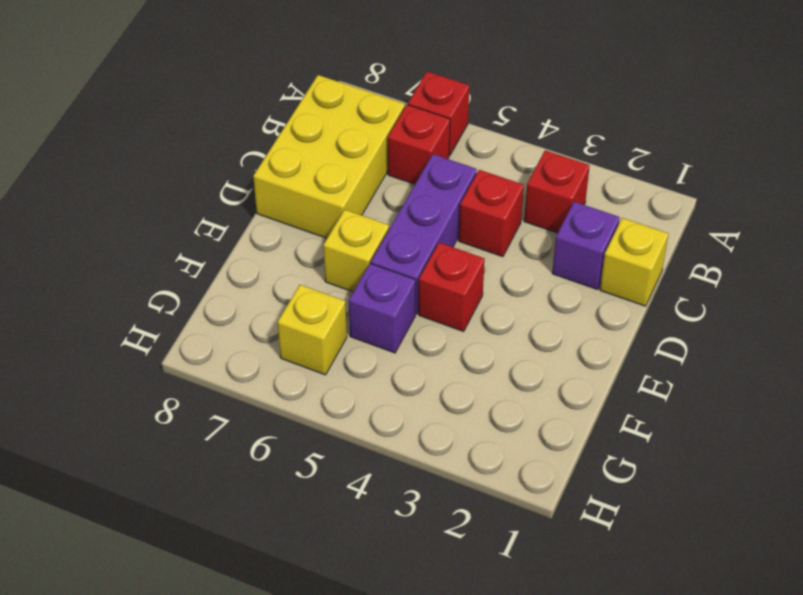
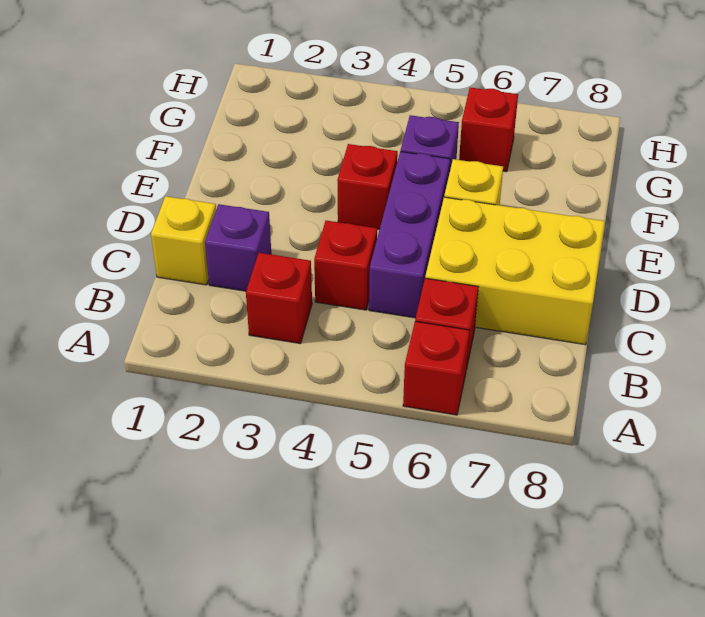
yellow 2x3 brick [253,75,405,238] -> yellow 2x3 brick turned to [425,197,605,345]
yellow 1x1 brick [277,285,347,375] -> red 1x1 brick [459,88,518,172]

